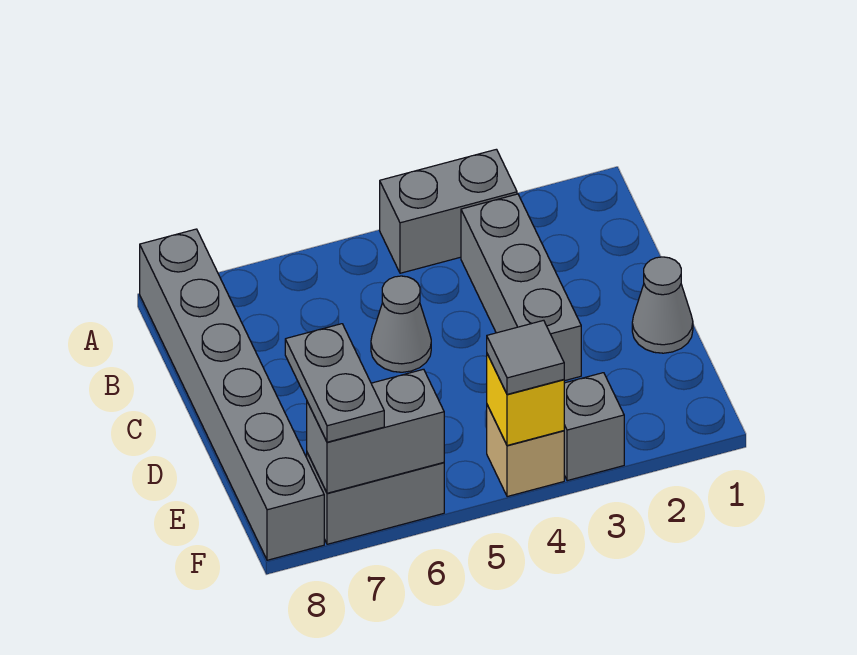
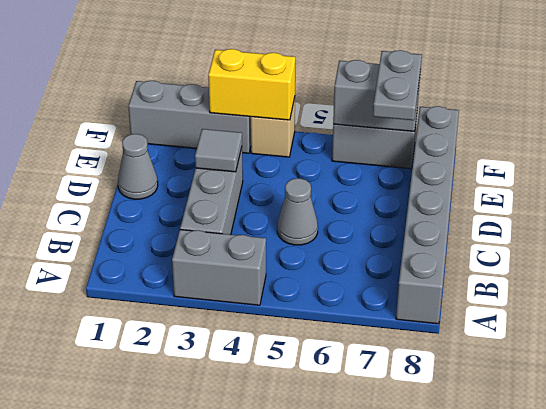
grey 1x1 brick [564,373,624,481] -> grey 1x3 brick [128,81,251,153]
yellow 1x1 brick [487,354,564,445] -> yellow 1x2 brick [208,49,295,120]
grey 1x1 tile [487,320,564,394] -> grey 1x1 tile moved to [195,129,242,172]

